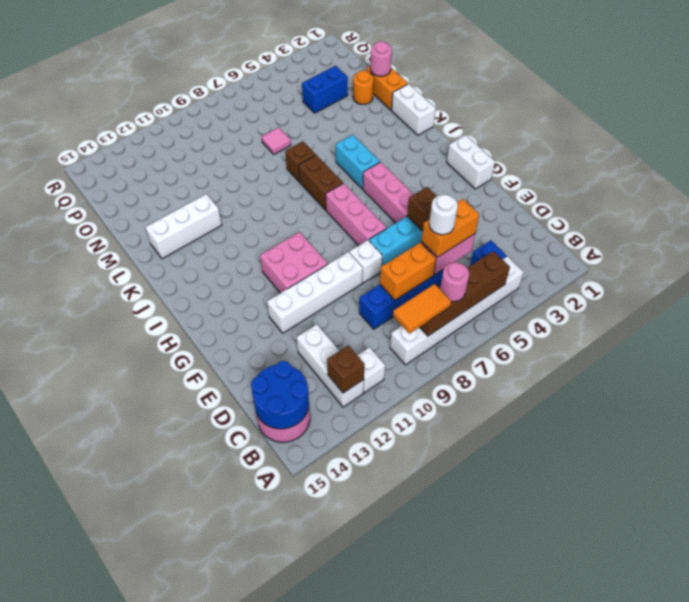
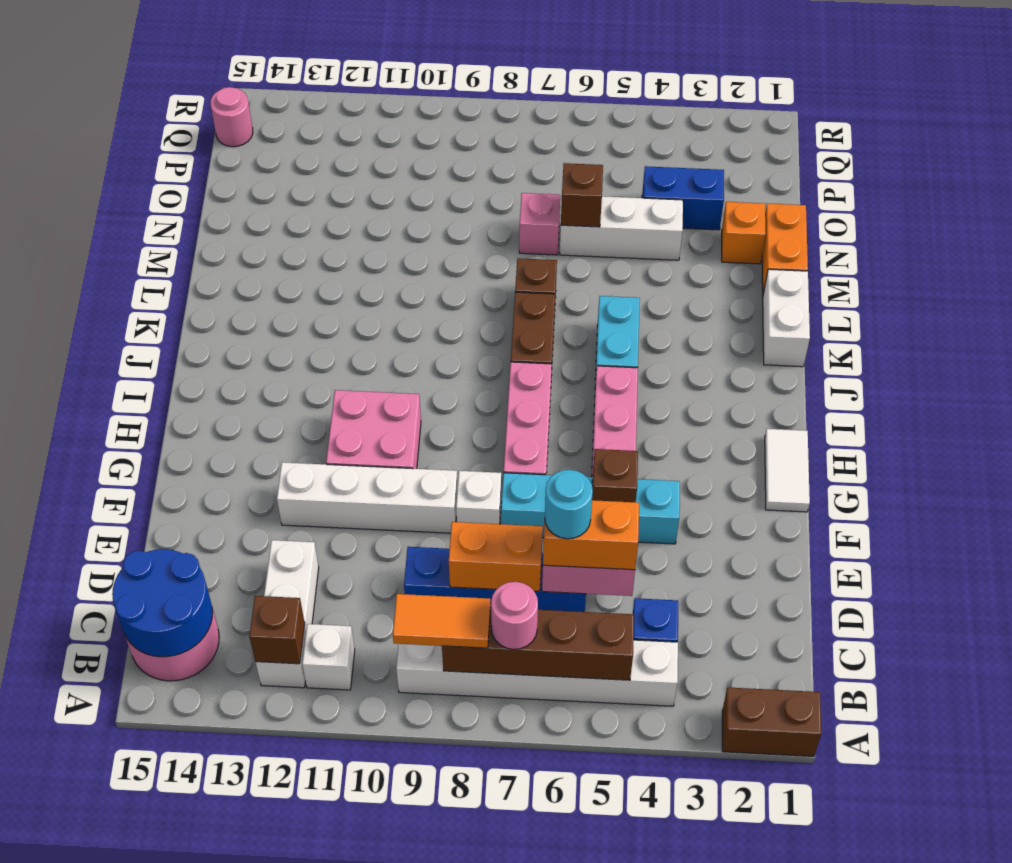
none -> brown 1x2 brick [722,687,821,756]
white 1x1 round brick [429,195,458,235] -> cyan 1x1 round brick [545,470,593,539]
white 1x2 brick [447,135,495,189] -> white 1x2 tile [765,429,810,512]
white 1x3 brick [145,194,222,259] -> white 1x3 brick moved to [560,196,683,260]
pink 1x1 round brick [370,41,392,76] -> pink 1x1 round brick moved to [210,87,253,147]
orange 1x1 round brick [353,71,374,104] -> orange 1x1 brick [722,202,765,264]
none -> brown 1x1 brick [561,163,603,227]
pink 1x1 tile [262,127,291,154] -> pink 1x1 brick [519,193,560,255]

